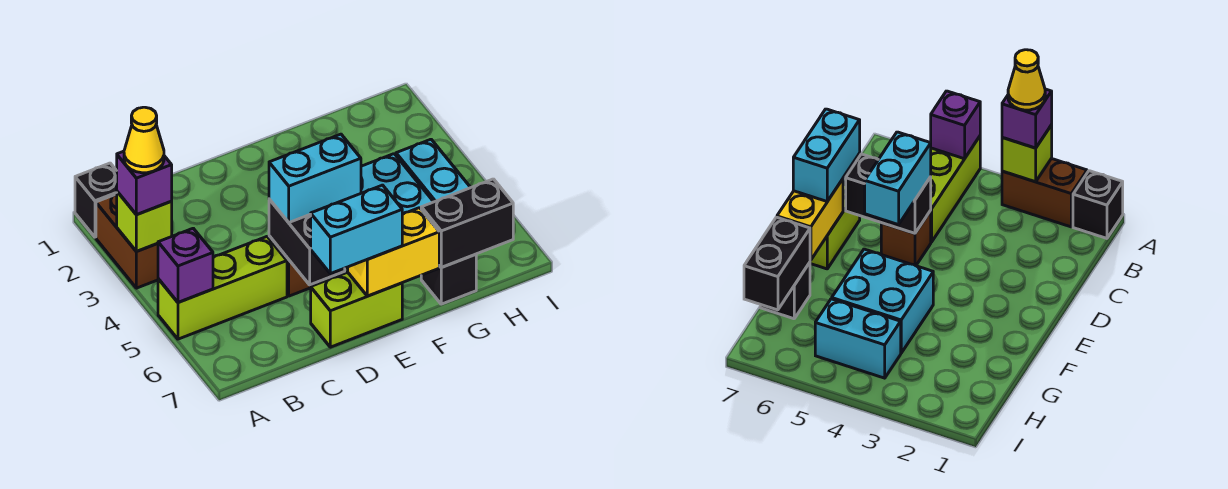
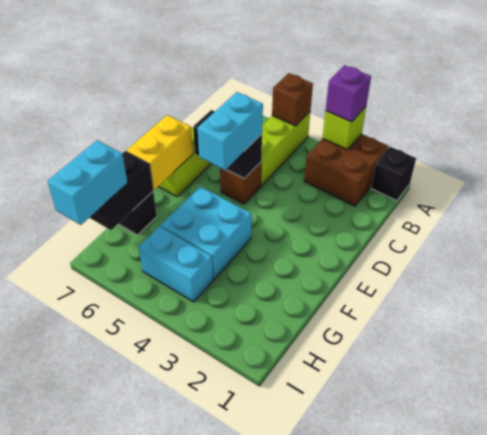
brown 1x2 brick [96,194,158,288] -> brown 2x2 brick [304,134,388,206]
yellow 1x1 cone [124,107,164,173] -> none
purple 1x1 brick [158,228,213,302] -> brown 1x1 brick [272,73,313,126]
cyan 1x2 brick [311,185,402,274] -> cyan 1x2 brick moved to [48,140,127,225]

